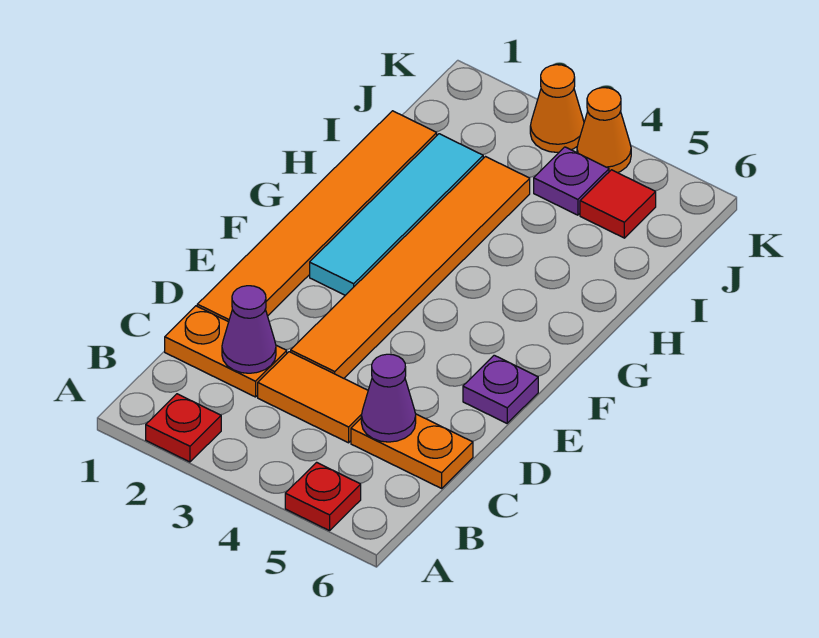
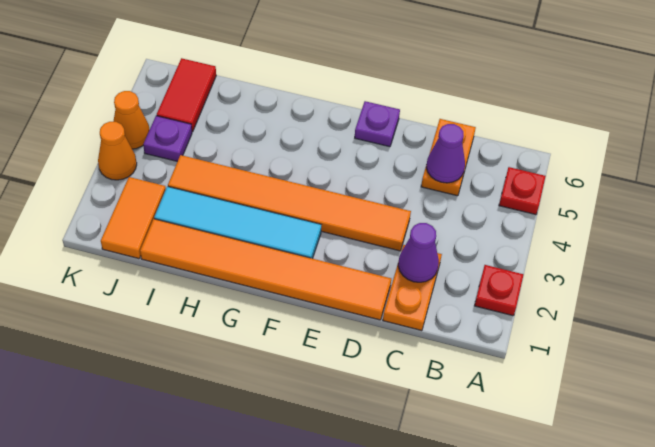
orange 1x2 tile [258,352,368,443] -> orange 1x2 tile moved to [101,177,166,259]
red 1x1 tile [580,170,656,238] -> red 1x2 tile [157,58,216,132]

